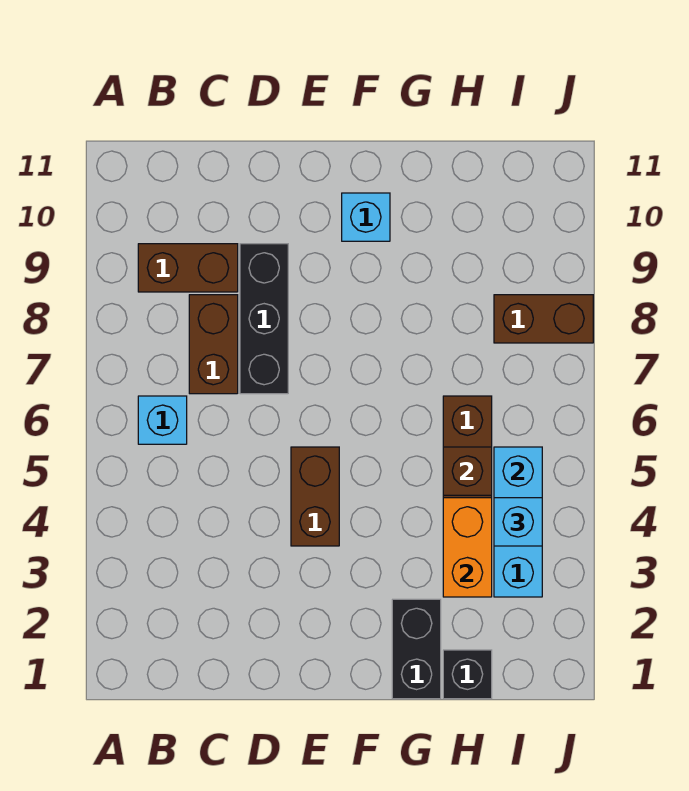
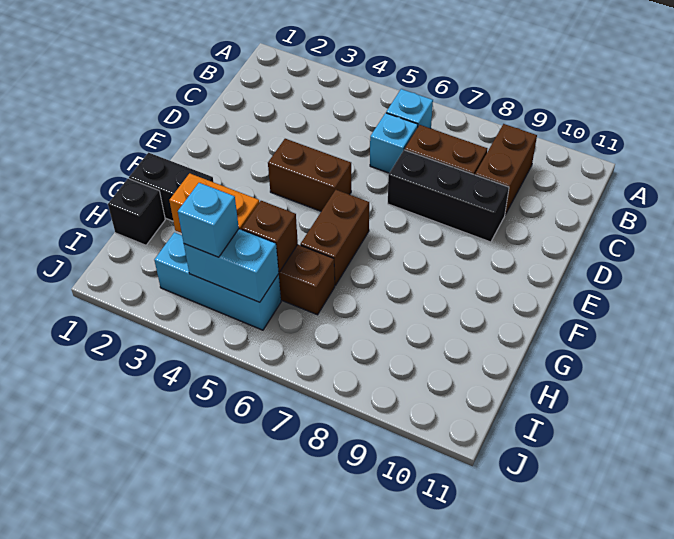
cyan 1x1 brick [342,193,390,241] -> cyan 1x1 brick moved to [370,113,418,173]
brown 1x2 brick [494,295,593,343] -> brown 1x2 brick moved to [300,190,369,285]

